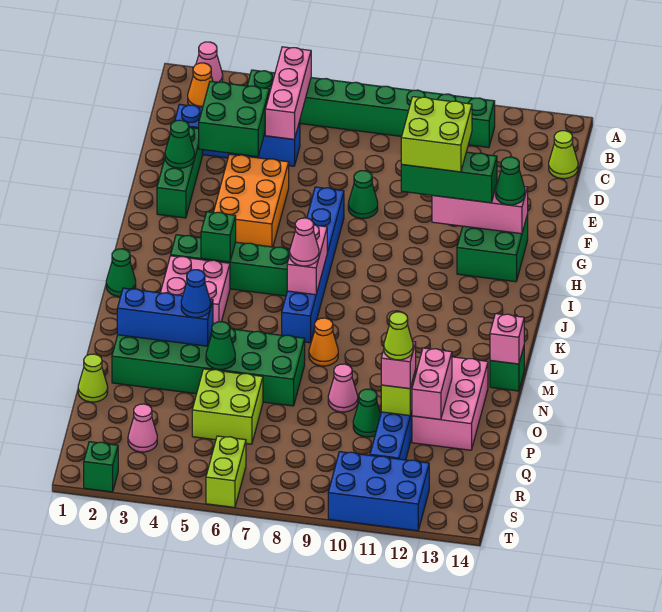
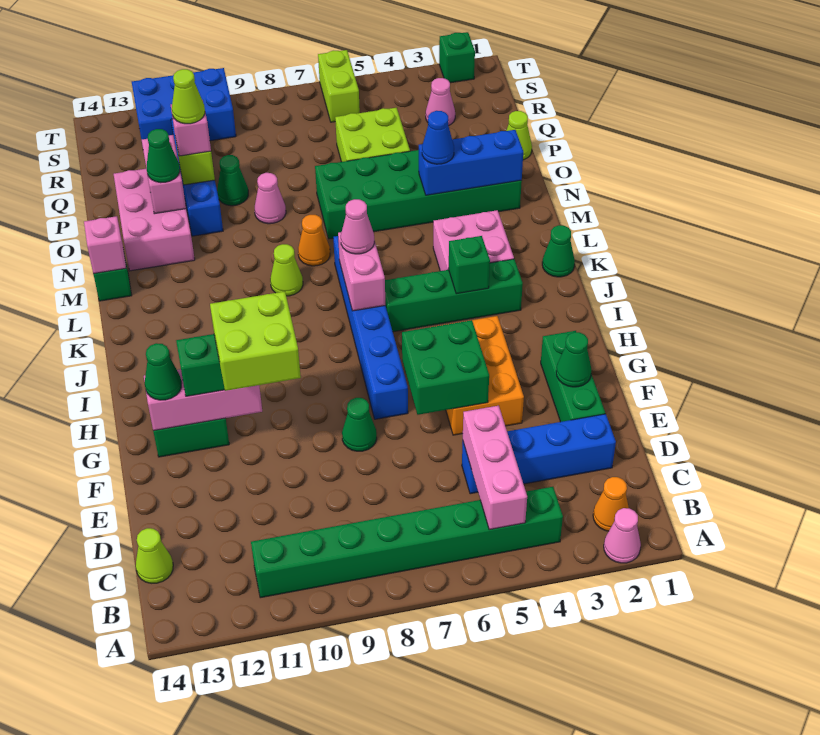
green 2x2 brick [199,81,269,157] -> green 2x2 brick moved to [402,320,489,415]
none -> lime 1x1 cone [270,244,303,296]
green 1x1 cone [206,322,235,370] -> green 1x1 cone moved to [146,129,180,183]

